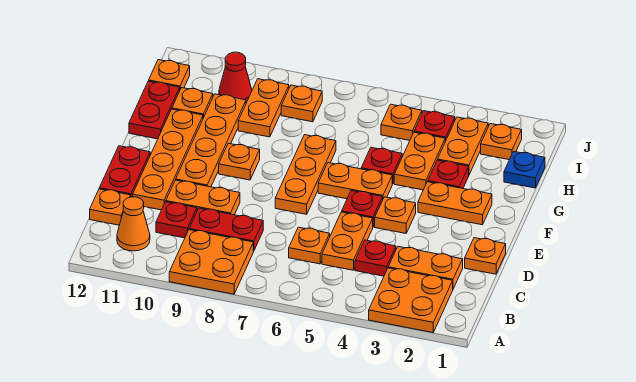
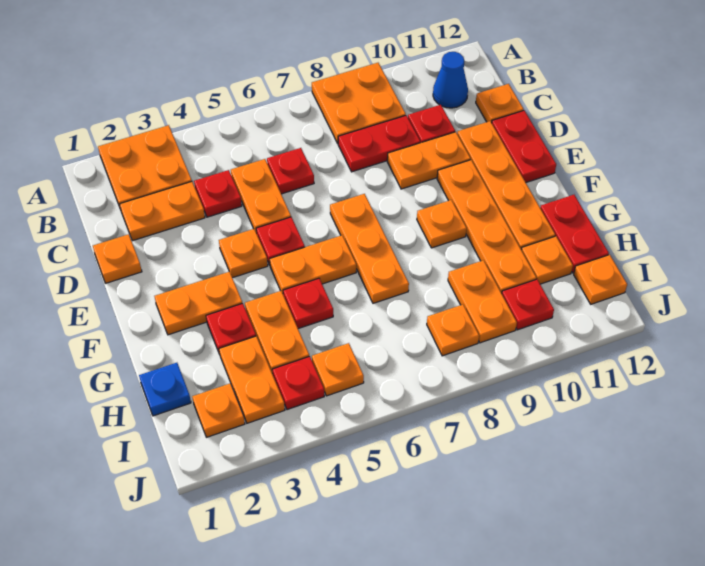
orange 1x1 cone [117,197,150,251] -> blue 1x1 cone [433,52,468,108]
orange 1x1 plate [289,227,330,264] -> red 1x1 plate [267,148,314,194]
red 1x1 cone [219,52,252,103] -> red 1x1 plate [502,279,554,330]

